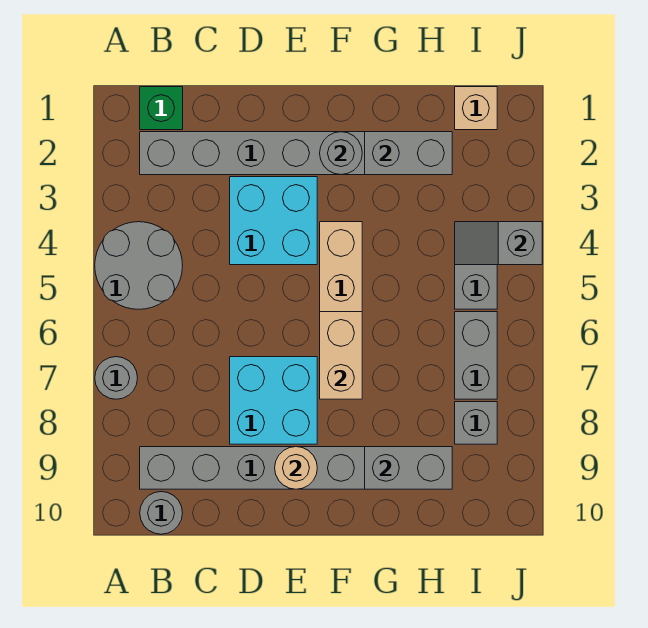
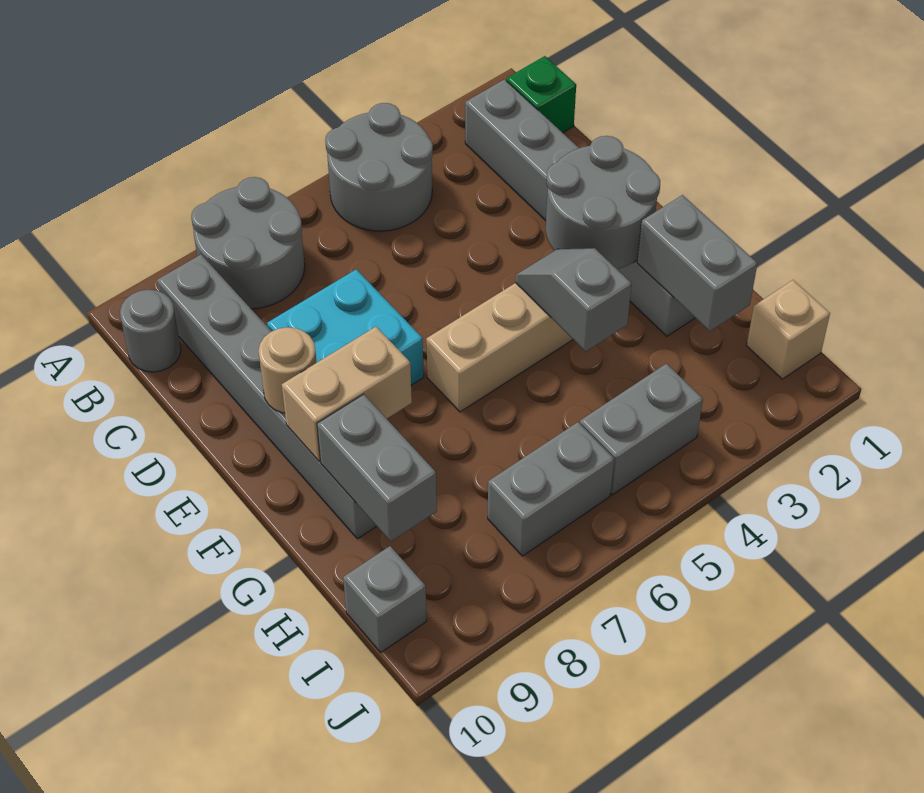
grey 1x1 round brick [95,357,138,399] -> grey 2x2 round brick [191,177,305,309]
cyan 2x2 brick [230,177,317,265] -> none
grey 1x1 round brick [320,132,362,175] -> grey 2x2 round brick [546,136,660,269]
tan 1x2 brick [320,312,362,399] -> tan 1x2 brick moved to [282,327,412,461]
grey 1x2 slope [455,222,542,265] -> grey 1x2 slope moved to [515,248,632,351]
grey 1x1 brick [455,402,497,444] -> grey 1x1 brick moved to [343,546,427,652]

